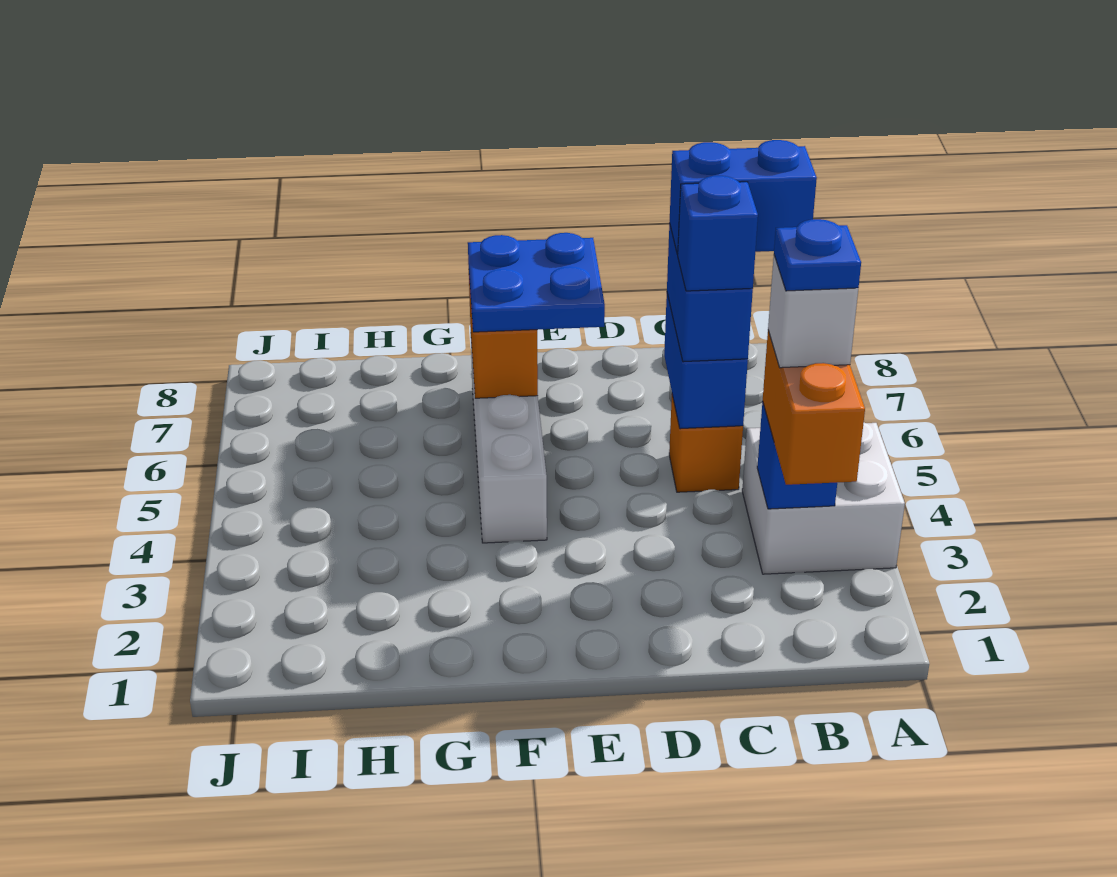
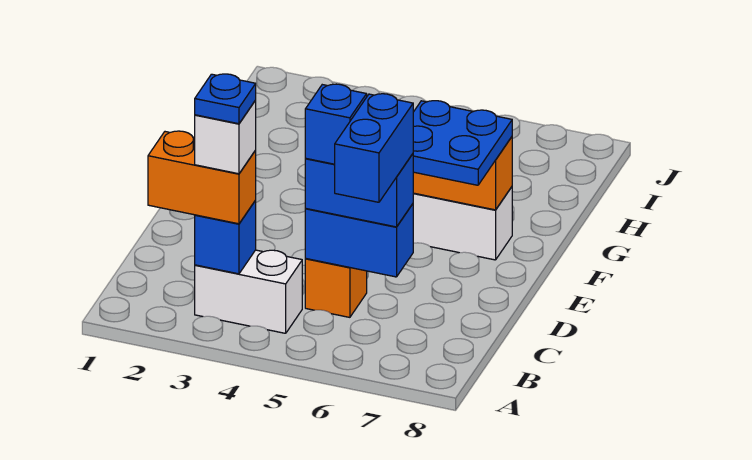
white 2x2 brick [742,423,905,574] -> white 1x2 brick [195,250,302,333]

